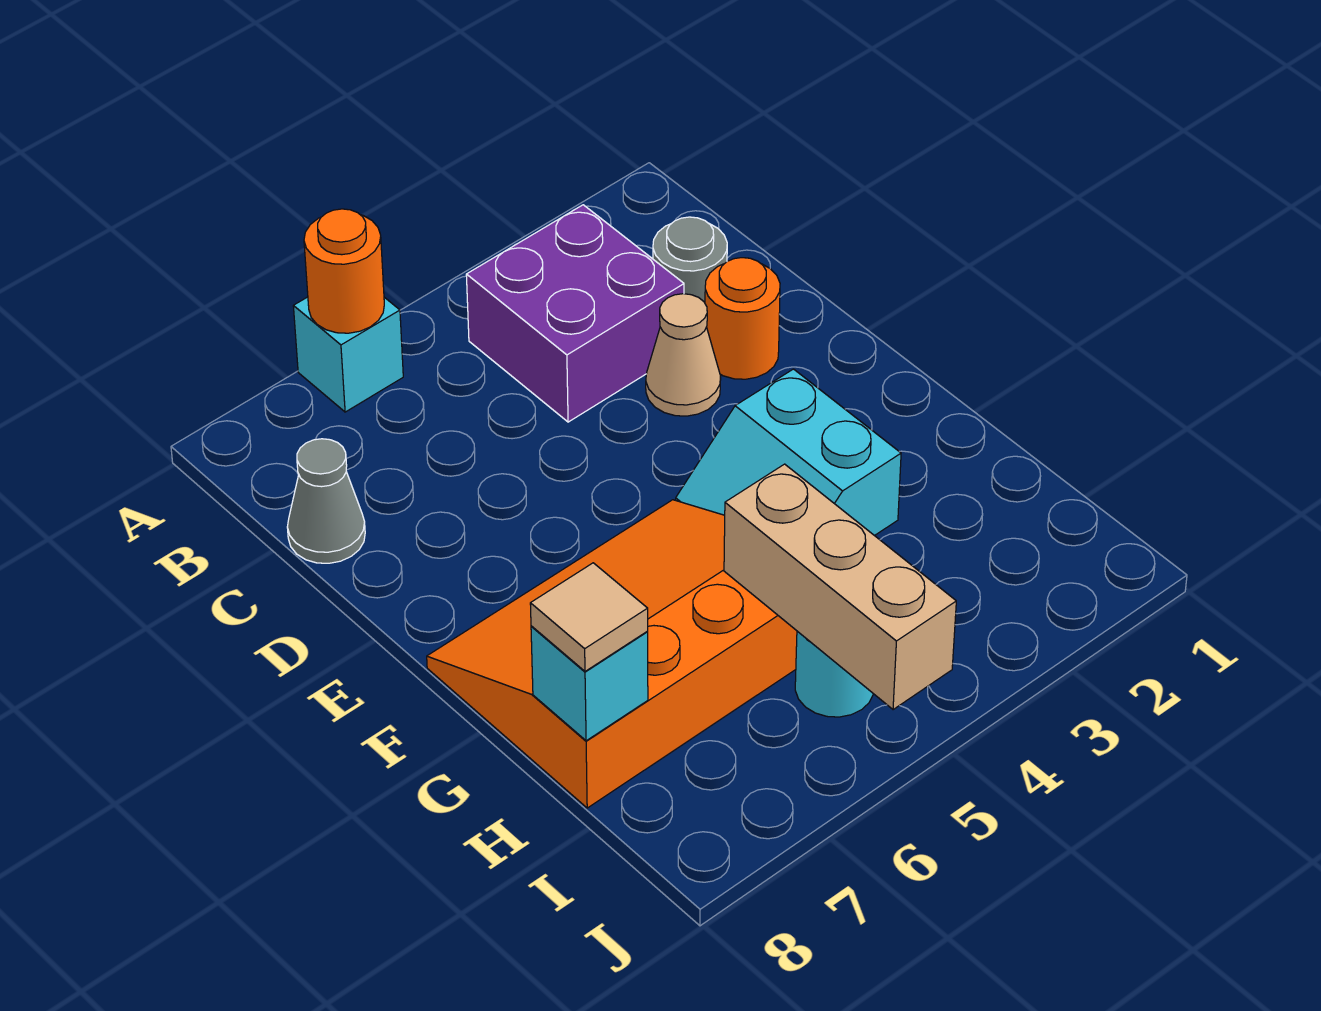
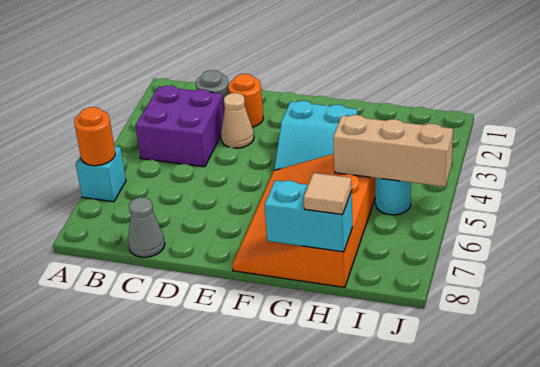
cyan 1x1 brick [531,626,648,741] -> cyan 1x2 brick [265,180,352,252]

